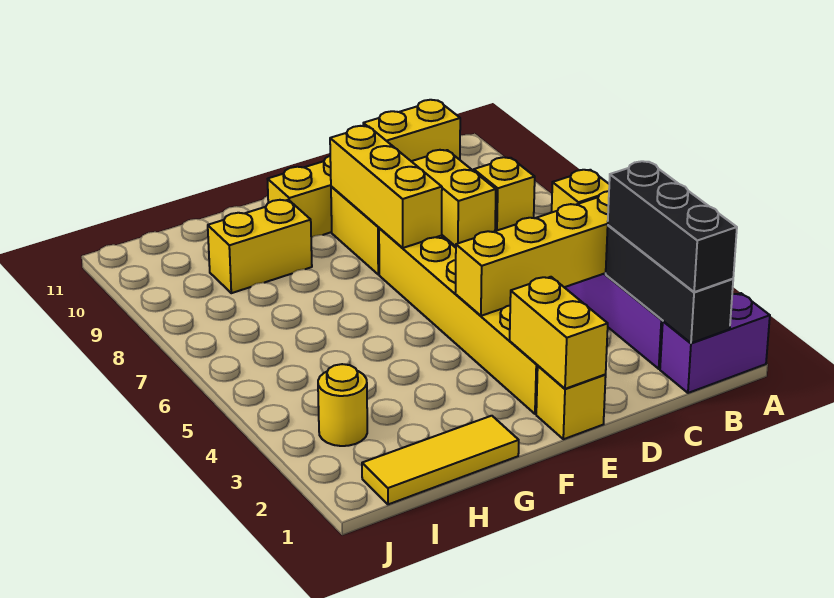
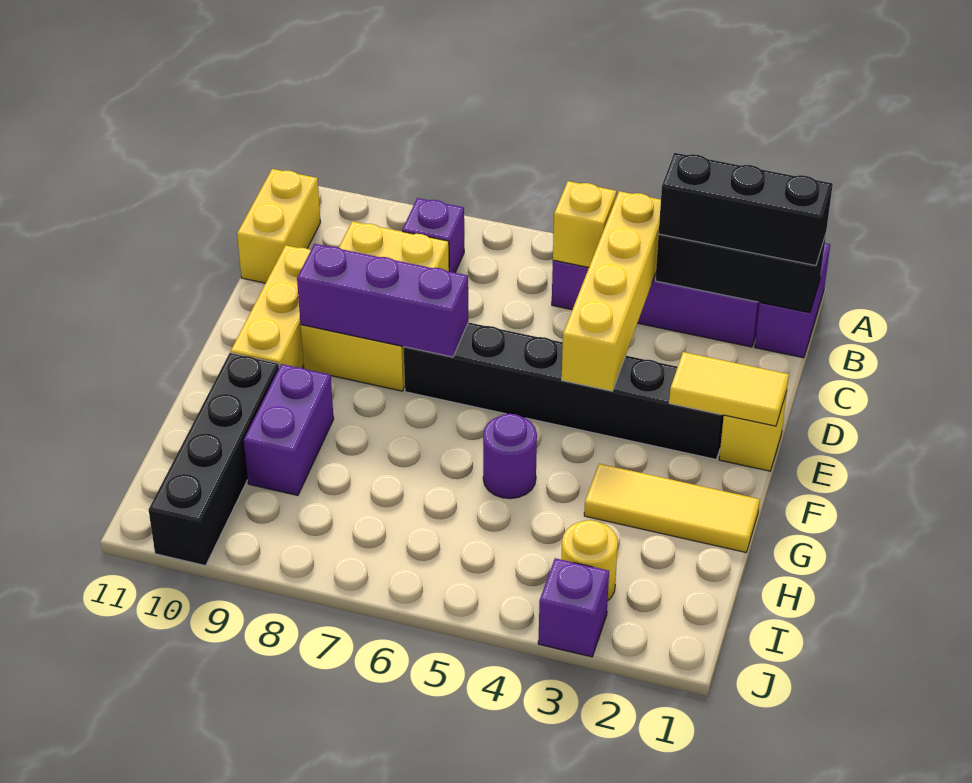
yellow 1x1 brick [474,157,535,231] -> purple 1x1 brick [402,198,464,273]
yellow 1x2 brick [510,277,608,389] -> yellow 1x2 tile [669,352,789,426]
yellow 1x6 brick [379,228,538,414] -> black 1x6 brick [404,322,724,459]
yellow 1x3 brick [330,126,442,248] -> purple 1x3 brick [297,244,468,357]
yellow 1x3 tile [362,416,519,504] -> yellow 1x3 tile turned to [584,464,760,552]
none -> purple 1x1 round brick [483,414,537,499]
yellow 1x2 brick [208,200,312,293] -> purple 1x2 brick [244,364,334,496]
none -> black 1x4 brick [149,353,279,566]
none -> purple 1x1 brick [538,558,609,657]

